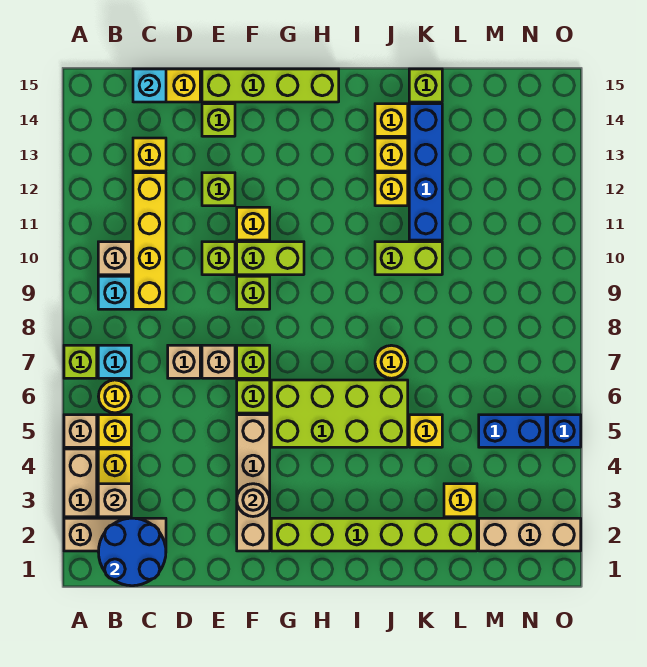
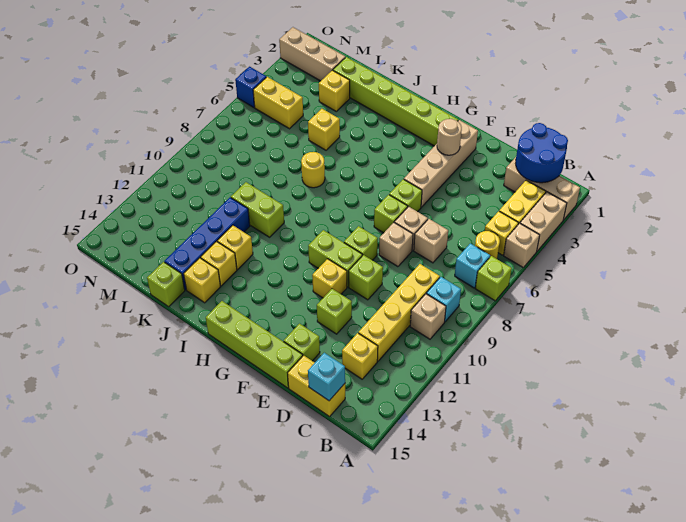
tan 1x1 brick [98,484,131,517] -> tan 1x1 brick moved to [379,223,413,267]
lime 2x4 brick [271,380,408,447] -> none
blue 1x2 brick [479,415,546,447] -> yellow 1x2 brick [253,77,303,129]

